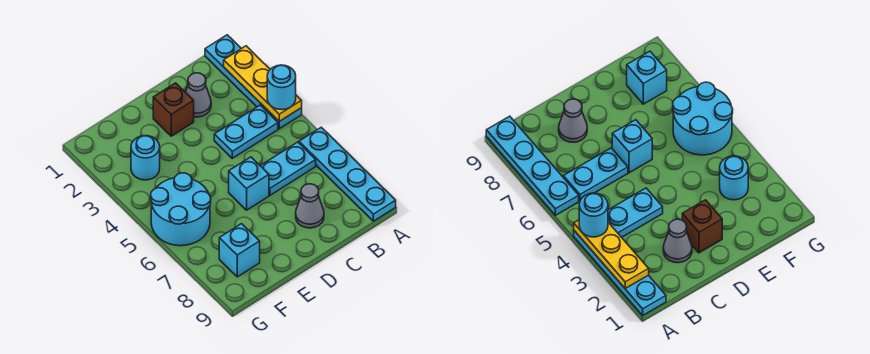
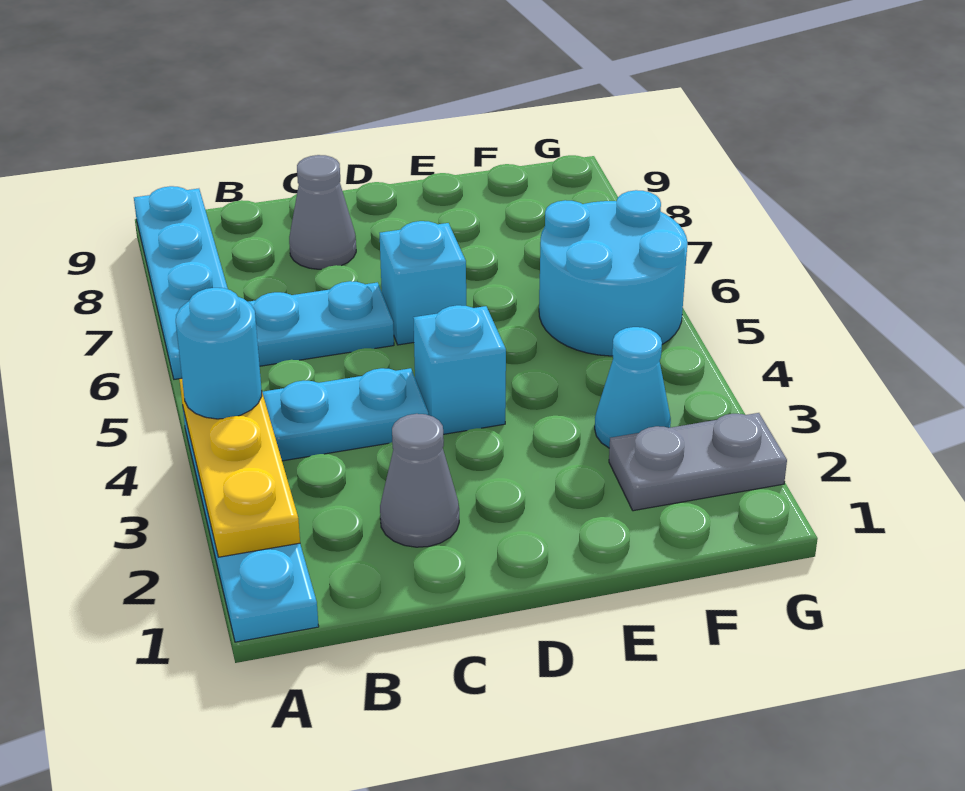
brown 1x1 brick [153,83,194,136] -> none
none -> grey 1x2 plate [609,413,787,511]
cyan 1x1 round brick [131,136,160,180] -> cyan 1x1 cone [595,327,671,448]
cyan 1x1 brick [219,224,260,277] -> cyan 1x1 brick moved to [413,305,506,434]

